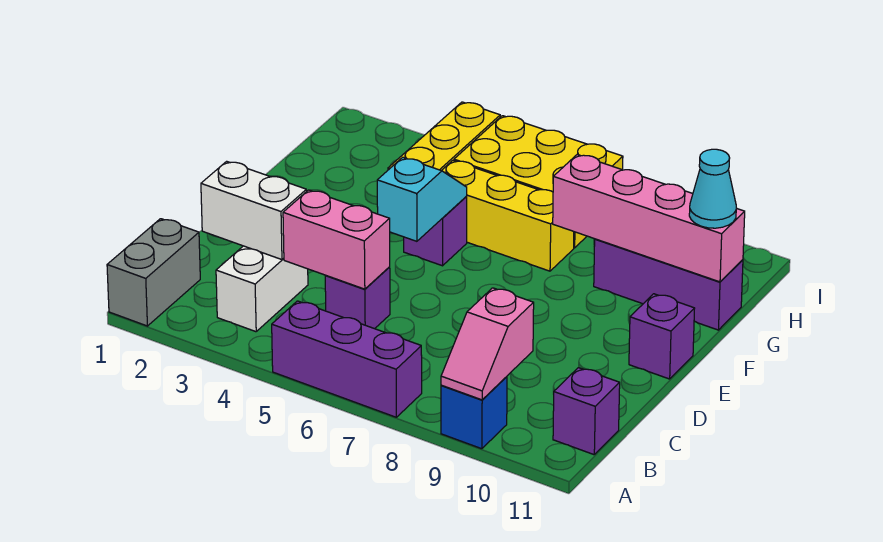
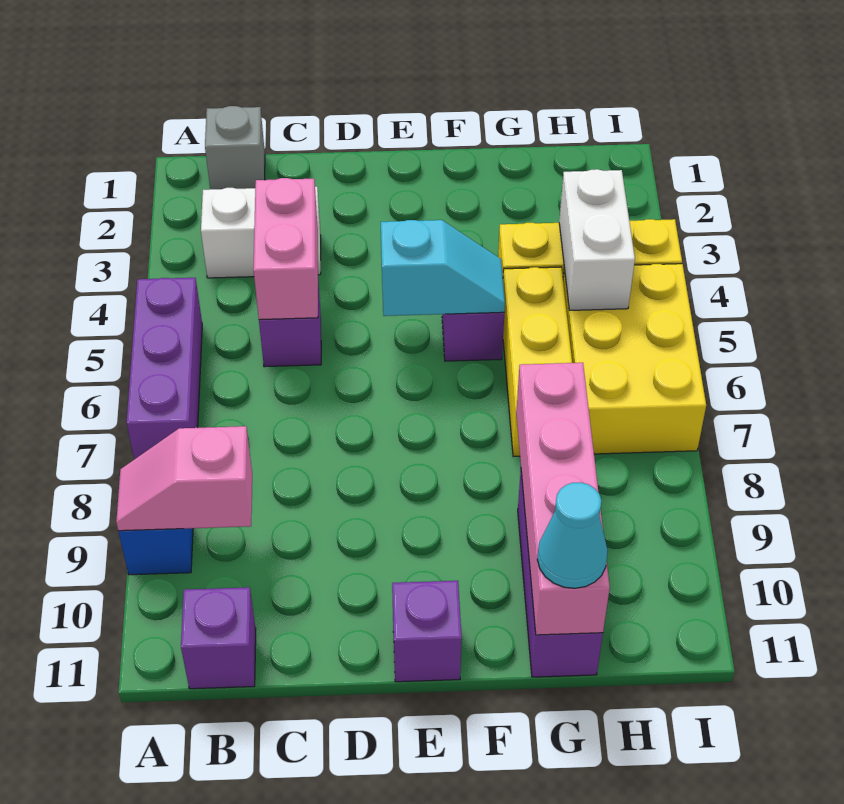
grey 1x2 brick [107,219,200,326] -> grey 1x1 brick [205,106,265,189]
white 1x2 brick [201,161,307,260] -> white 1x2 brick moved to [559,169,635,310]

